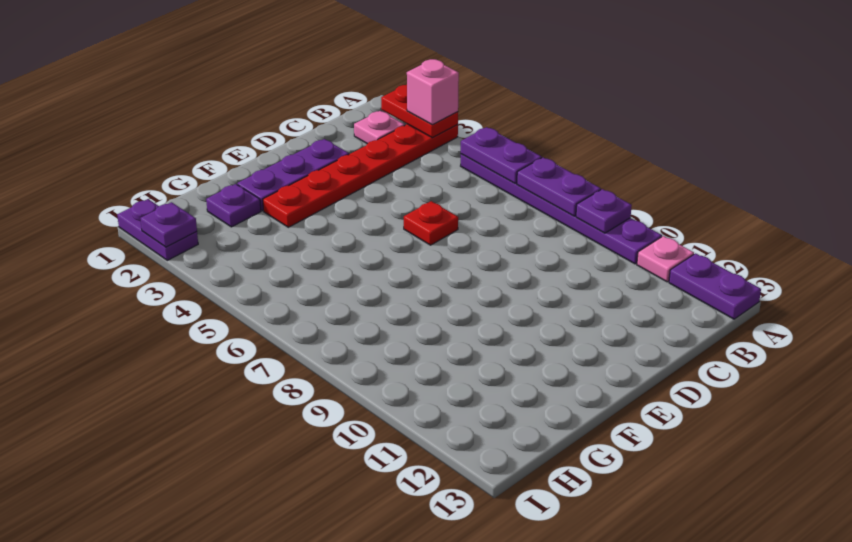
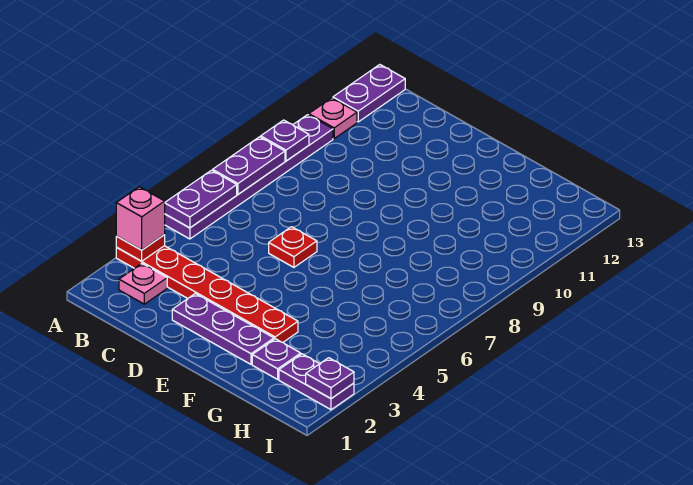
red 1x2 plate [381,85,458,138] -> red 1x1 plate [116,235,165,261]
purple 1x2 plate [117,199,198,260] -> purple 1x2 plate turned to [279,354,354,410]

